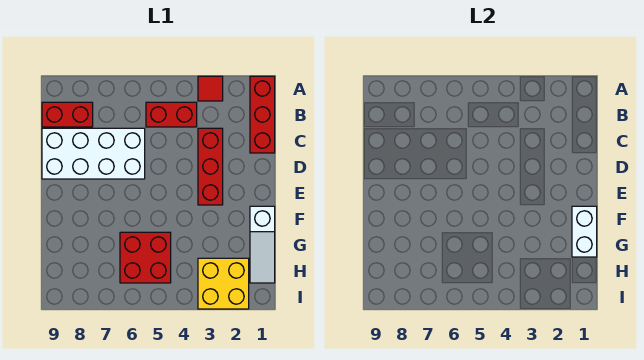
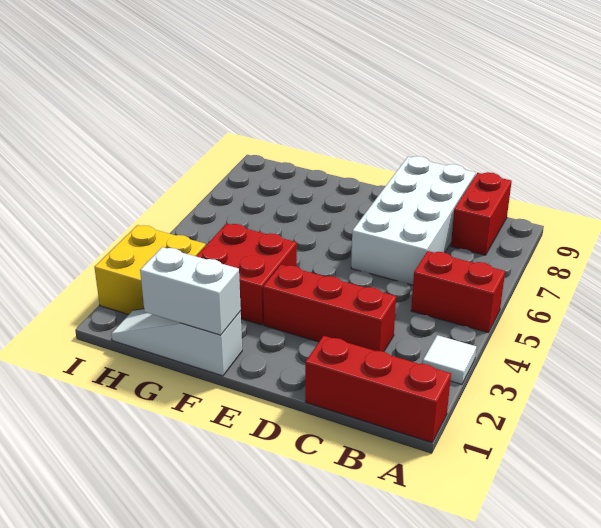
red 1x1 tile [198,76,223,101] -> white 1x1 tile [423,335,476,384]
red 1x2 brick [146,102,197,127] -> red 1x2 brick turned to [411,251,505,332]
red 2x2 brick [120,232,171,283] -> red 2x2 brick moved to [196,223,297,325]

